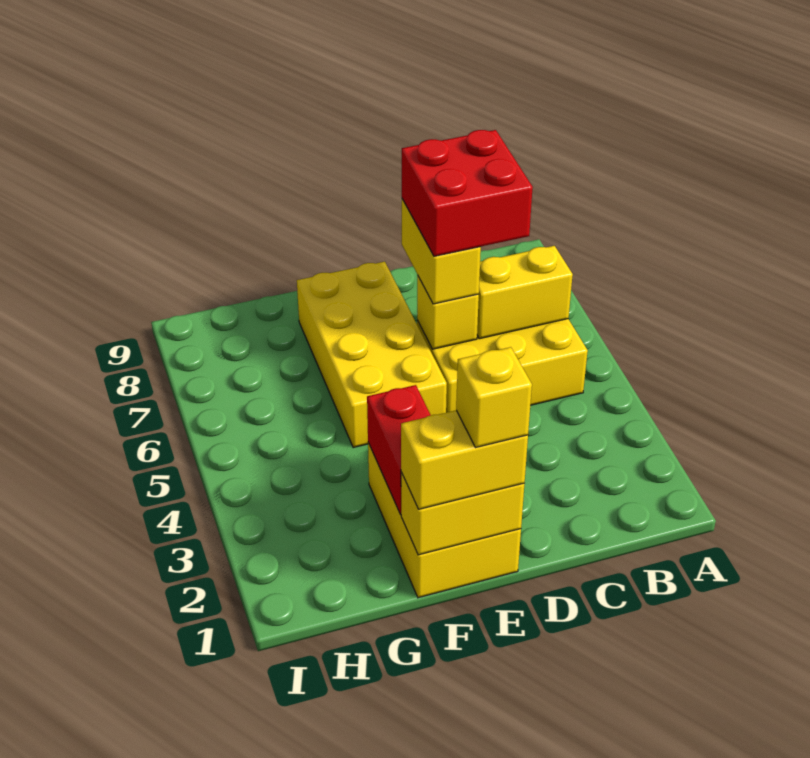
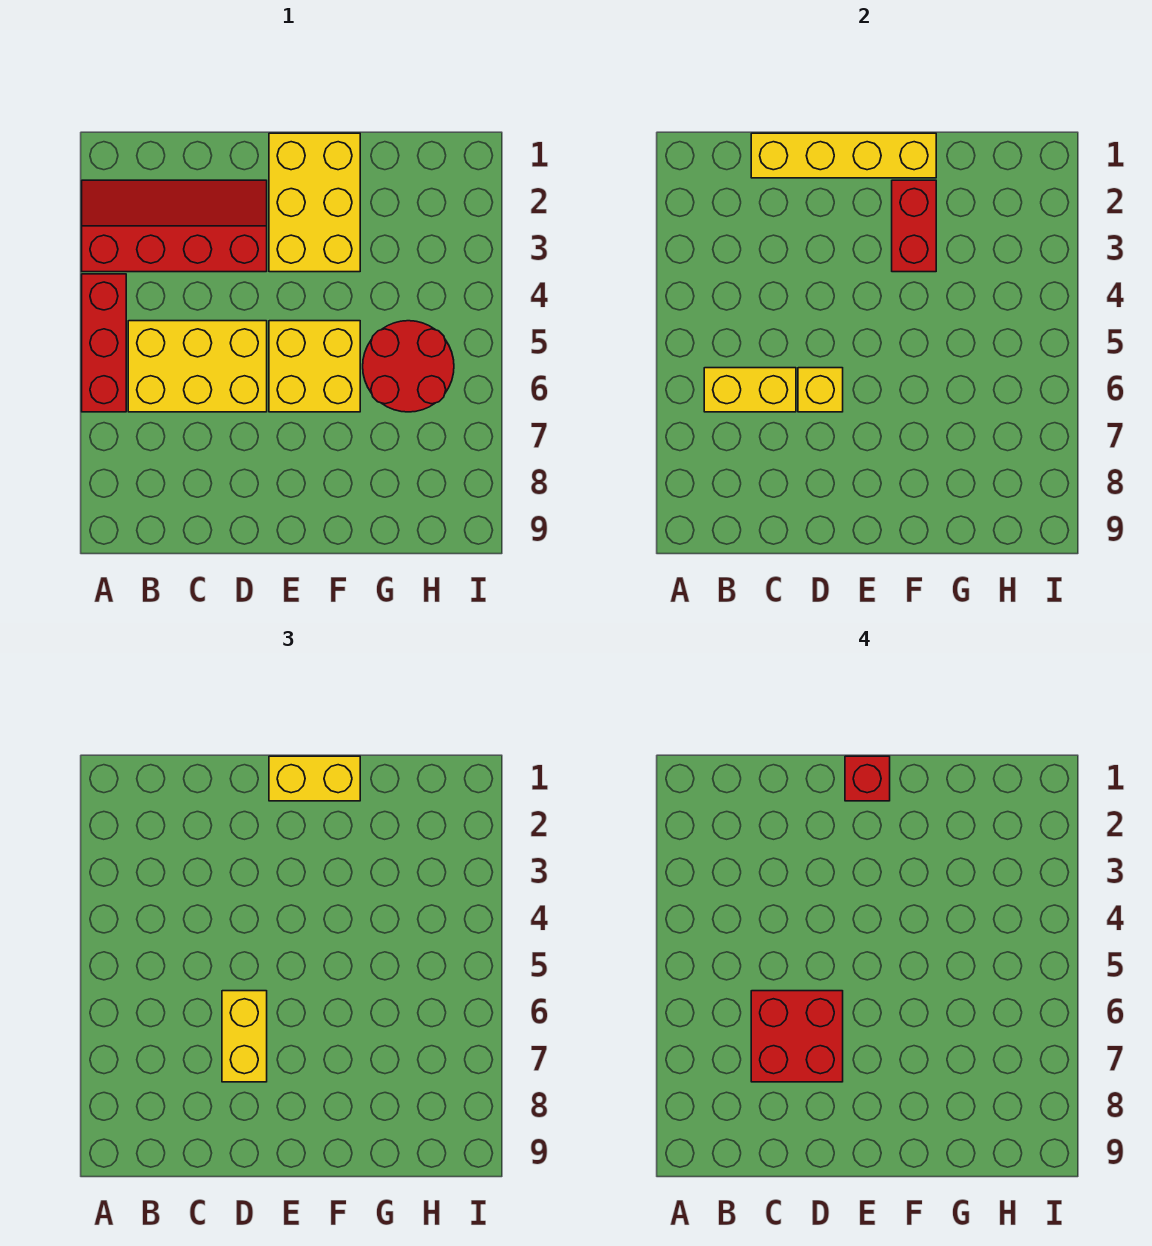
none -> red 2x4 slope [82,180,267,272]
none -> red 1x3 brick [82,274,126,412]
yellow 1x2 brick [401,472,524,555] -> yellow 1x4 brick [751,133,936,178]
yellow 1x1 brick [456,347,532,448] -> red 1x1 brick [845,756,890,801]
yellow 2x4 brick [297,262,447,448] -> yellow 2x2 brick [269,321,360,412]
none -> red 2x2 round brick [363,321,454,412]

